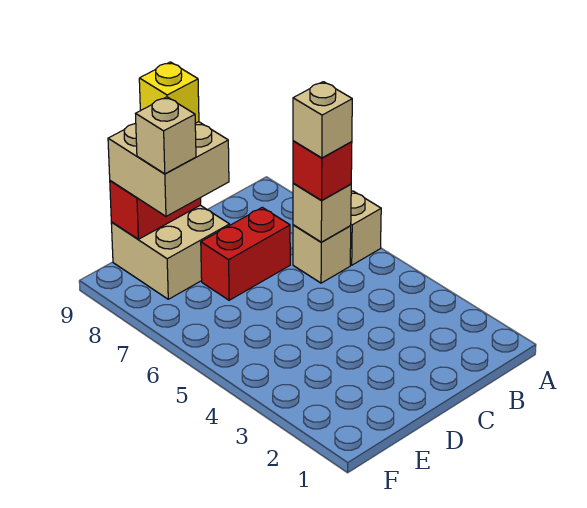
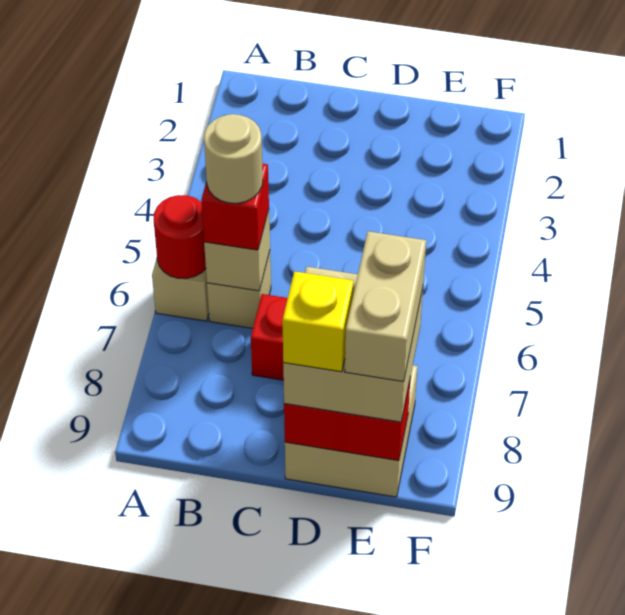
none -> red 1x1 round brick [153,195,206,279]
tan 1x1 brick [293,82,352,158] -> tan 1x1 round brick [204,114,263,203]
tan 1x1 brick [136,97,196,174] -> tan 1x2 brick [345,231,426,382]

